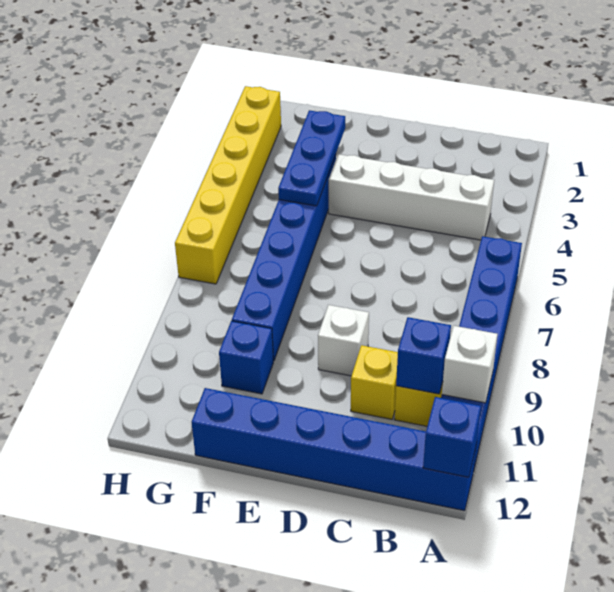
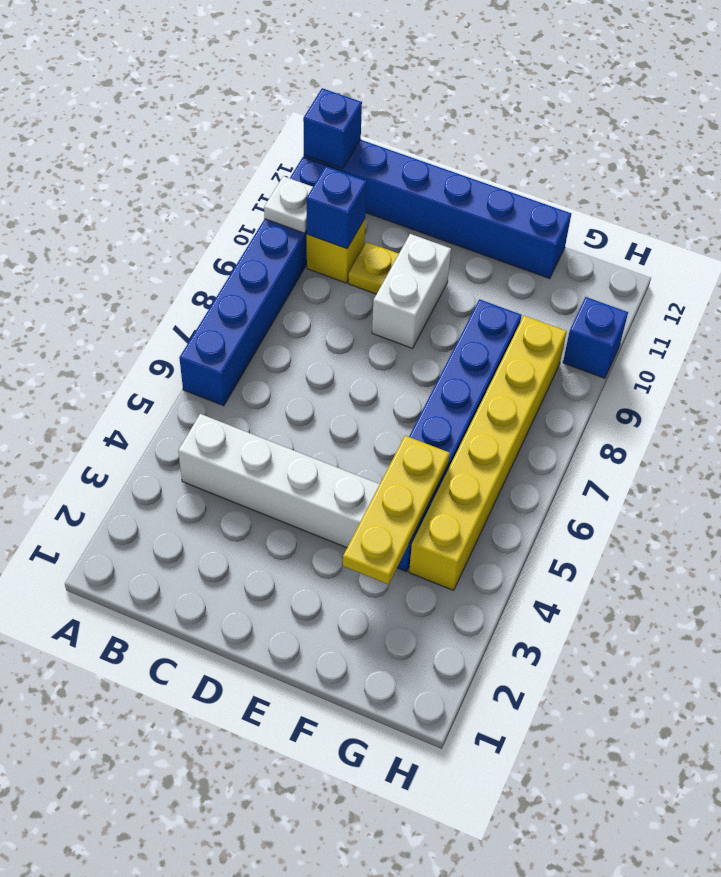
white 1x1 brick [442,326,498,403] -> white 1x1 plate [264,176,313,233]
yellow 1x1 brick [351,345,398,419] -> yellow 1x1 plate [348,242,399,294]
white 1x1 brick [318,305,369,376] -> white 1x2 brick [372,234,451,348]
blue 1x3 plate [278,110,345,206] -> yellow 1x3 plate [343,436,450,584]
blue 1x1 brick [219,321,273,394] -> blue 1x1 brick moved to [563,297,628,378]
yellow 1x6 brick [175,86,281,284] -> yellow 1x6 brick moved to [409,316,567,590]

